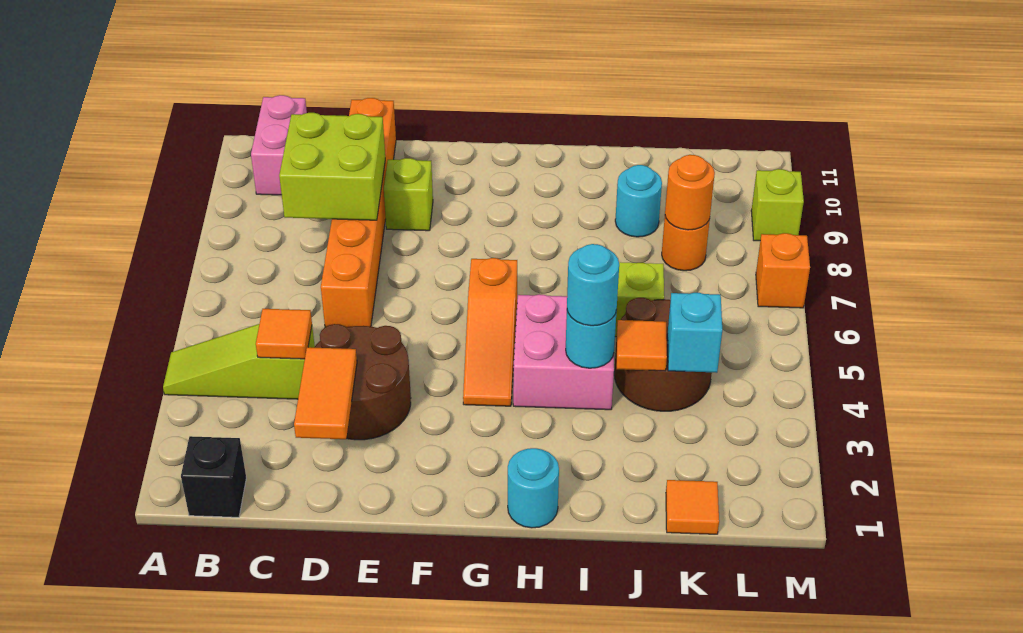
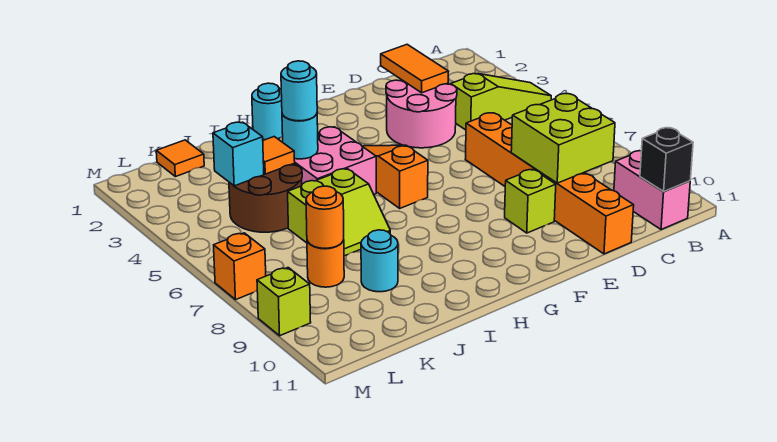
black 1x1 brick [181,436,246,517] -> black 1x1 brick moved to [640,128,693,192]
orange 1x1 tile [256,309,312,359] -> none
brown 2x2 round brick [314,324,411,440] -> pink 2x2 round brick [386,80,457,148]

